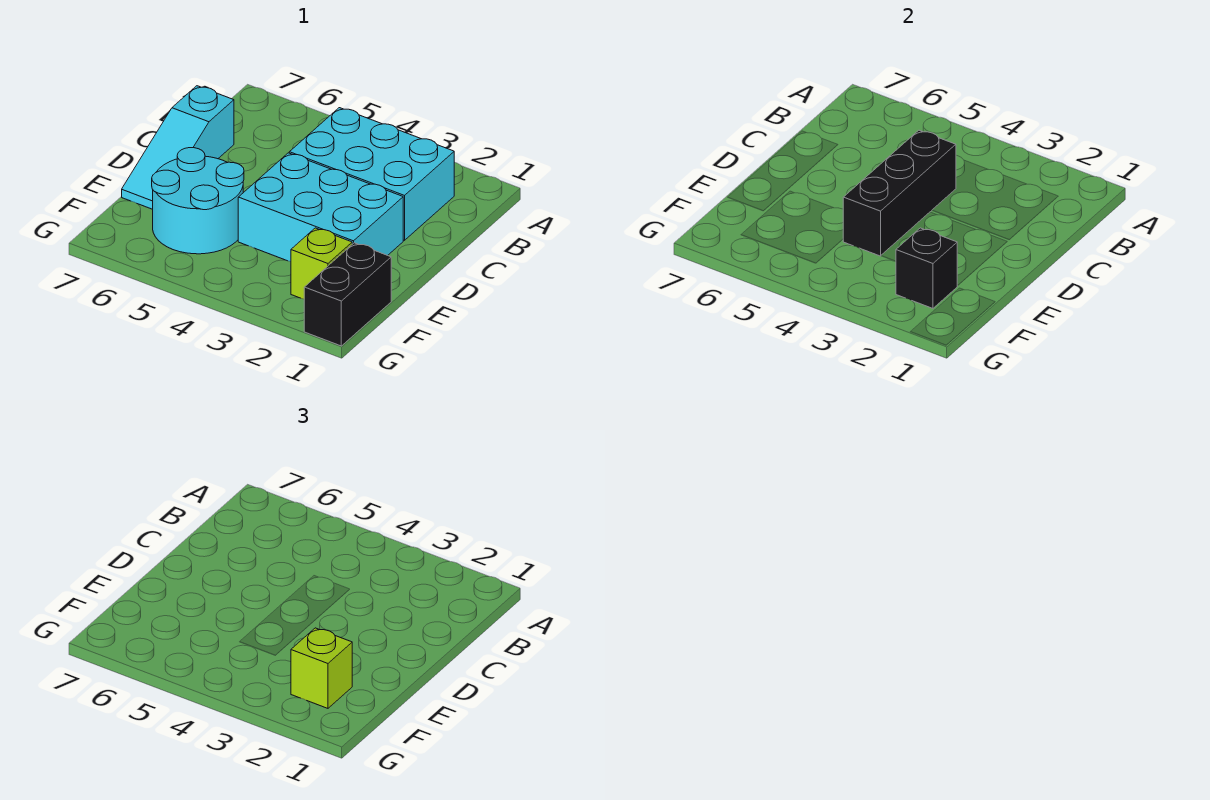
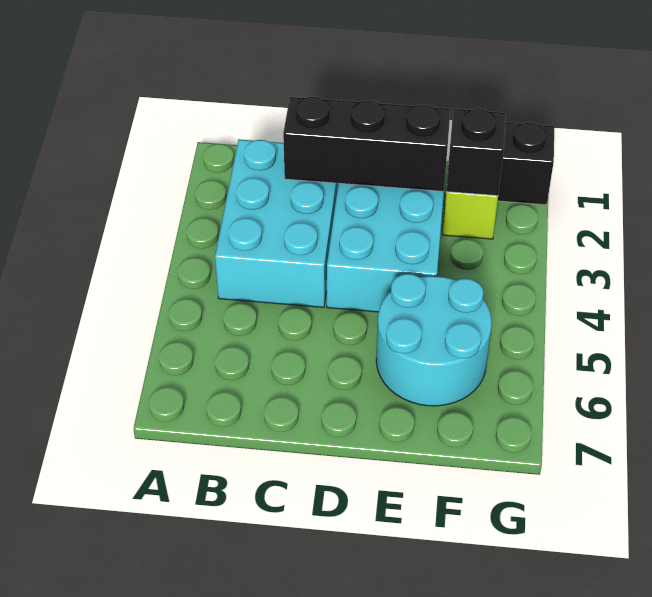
black 1x3 brick [843,130,956,256] -> black 1x3 brick moved to [283,97,451,191]
cyan 1x3 slope [122,86,234,209] -> none
lime 1x1 brick [291,628,352,708] -> none

